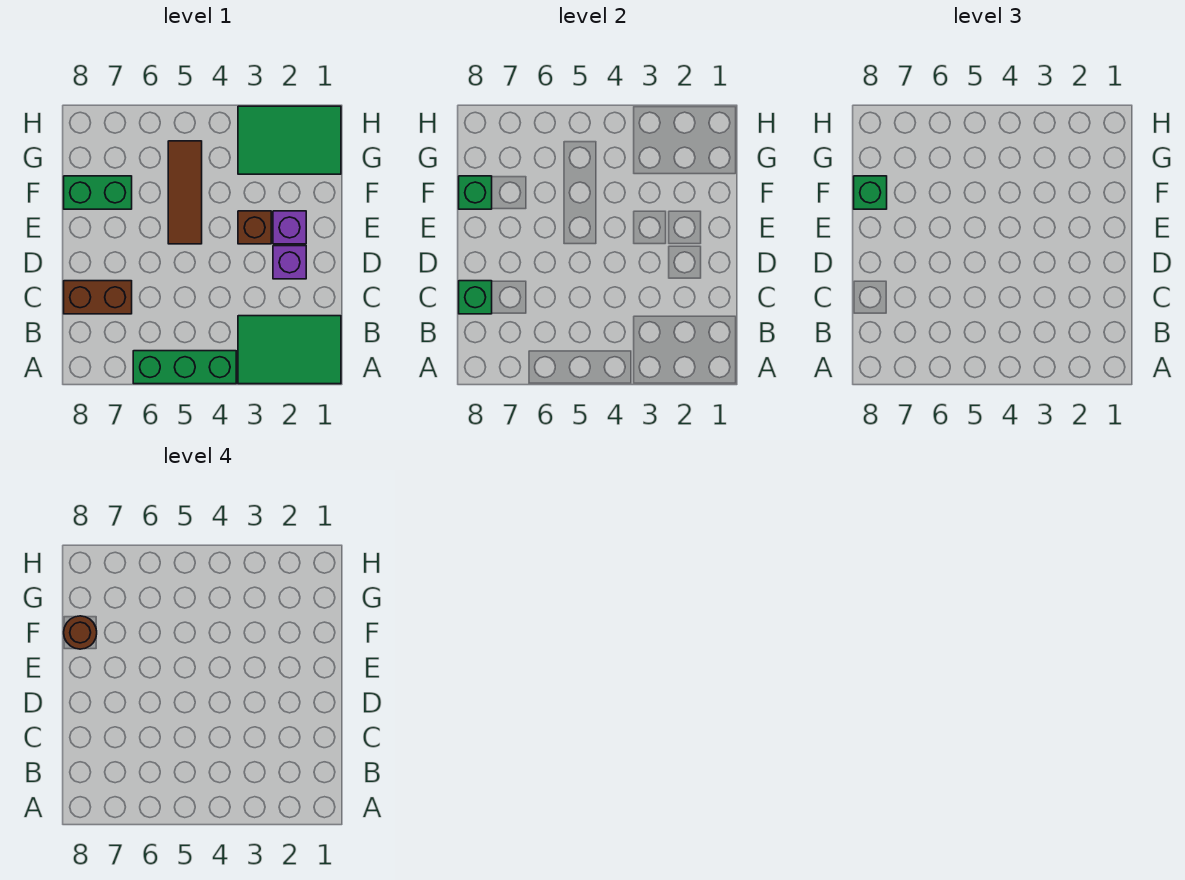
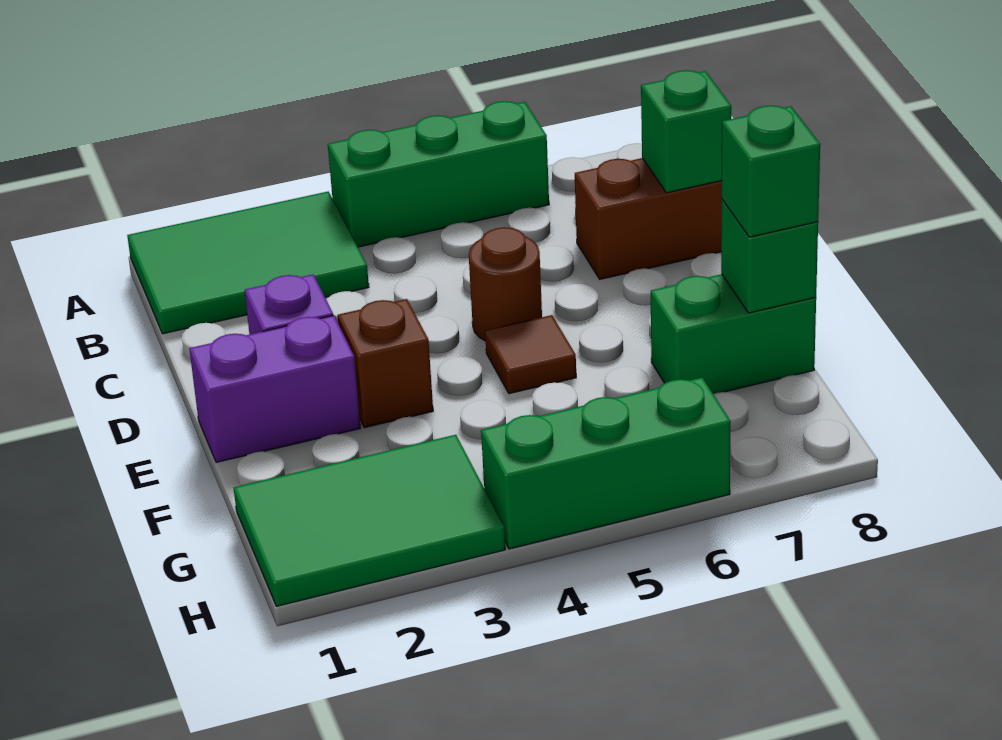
purple 1x1 brick [273,211,306,244] -> purple 1x2 brick [189,315,360,462]
brown 1x3 tile [168,141,202,244] -> brown 1x1 tile [485,315,576,394]
brown 1x1 round brick [64,616,97,649] -> brown 1x1 round brick moved to [469,227,542,341]
none -> green 1x3 brick [481,378,730,549]

